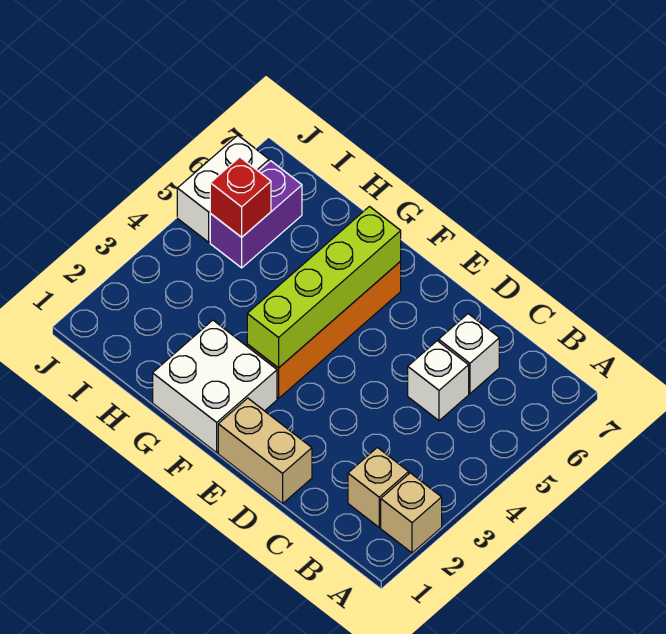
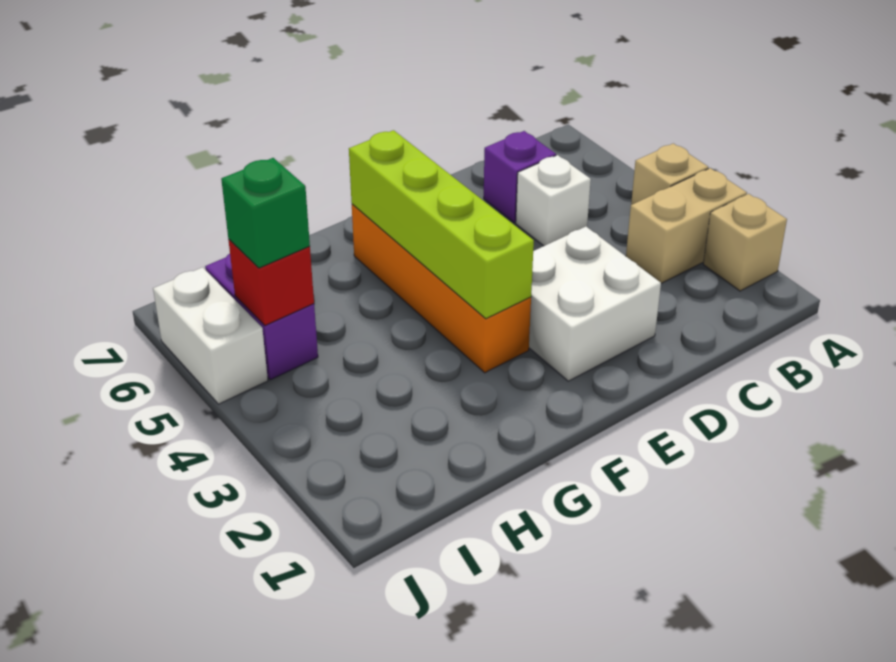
tan 1x1 brick [348,447,409,527] -> tan 1x1 brick moved to [631,143,708,205]
white 1x1 brick [439,314,499,393] -> purple 1x1 brick [484,131,556,223]
tan 1x2 brick [218,398,312,504] -> tan 1x2 brick moved to [626,168,747,283]
white 2x2 brick [153,320,277,453] -> white 2x2 brick moved to [529,227,661,381]
none -> green 1x1 brick [221,158,310,268]

